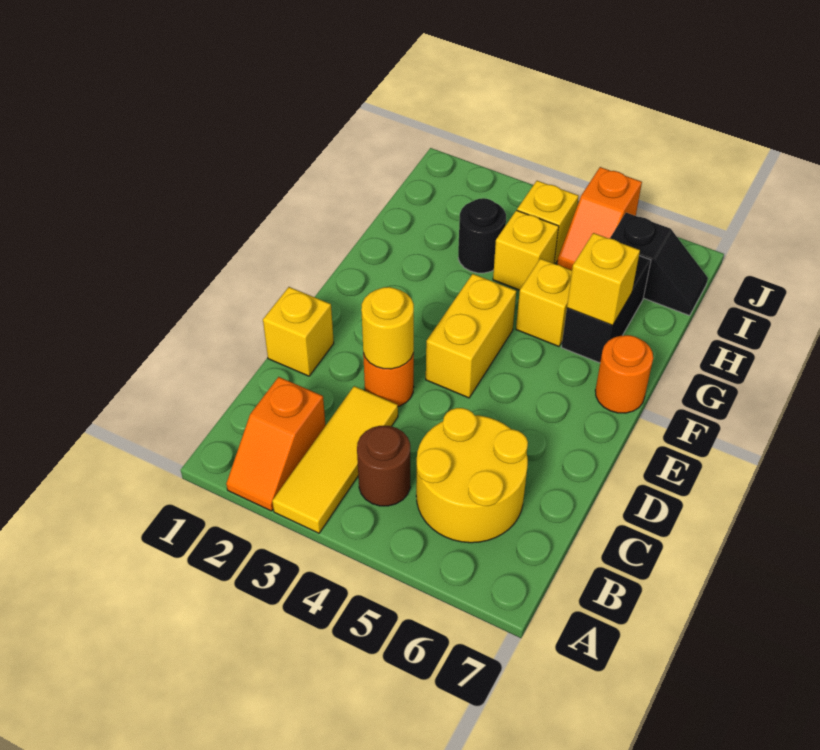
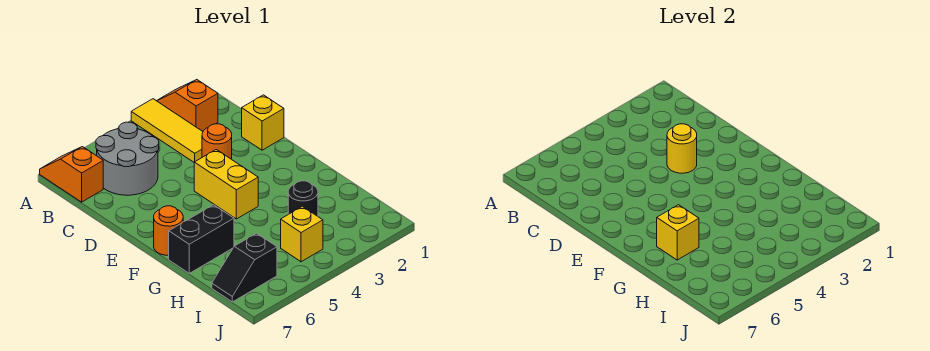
brown 1x1 round brick [357,426,410,506] -> none
yellow 2x2 round brick [416,408,528,543] -> grey 2x2 round brick [96,122,159,195]
yellow 1x1 brick [516,259,572,346] -> none
black 1x2 brick [562,256,651,363] -> black 1x2 brick turned to [169,205,234,273]
yellow 1x1 brick [493,210,559,290] -> none
orange 1x2 slope [557,167,642,270] -> orange 1x2 slope moved to [40,147,103,202]

